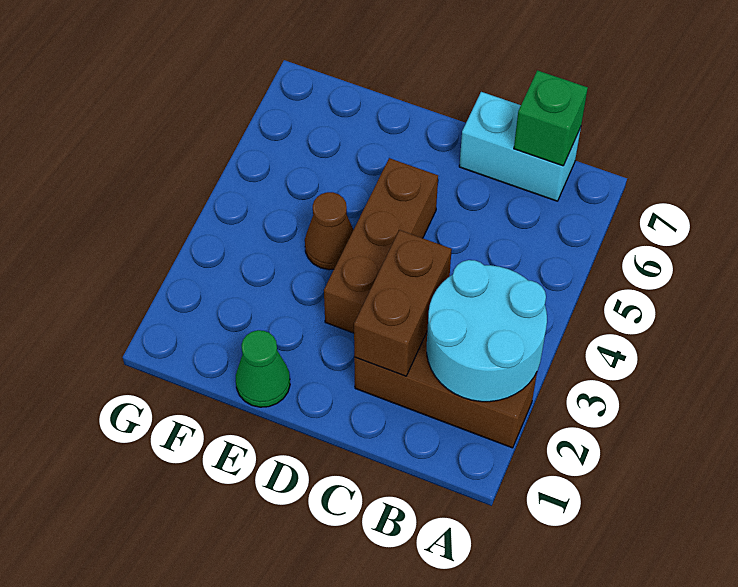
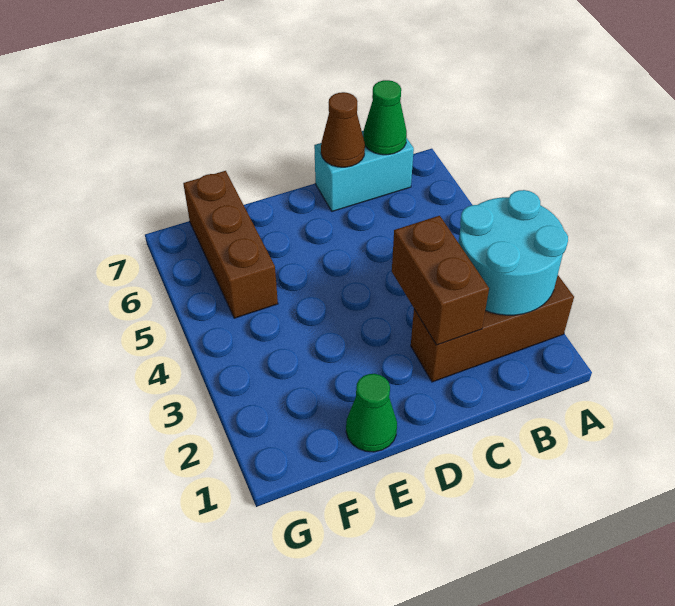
green 1x1 brick [514,70,588,166] -> green 1x1 cone [363,80,407,155]
brown 1x3 brick [324,158,438,333] -> brown 1x3 brick moved to [183,171,278,318]
brown 1x1 cone [305,192,353,270] -> brown 1x1 cone moved to [321,92,365,167]

